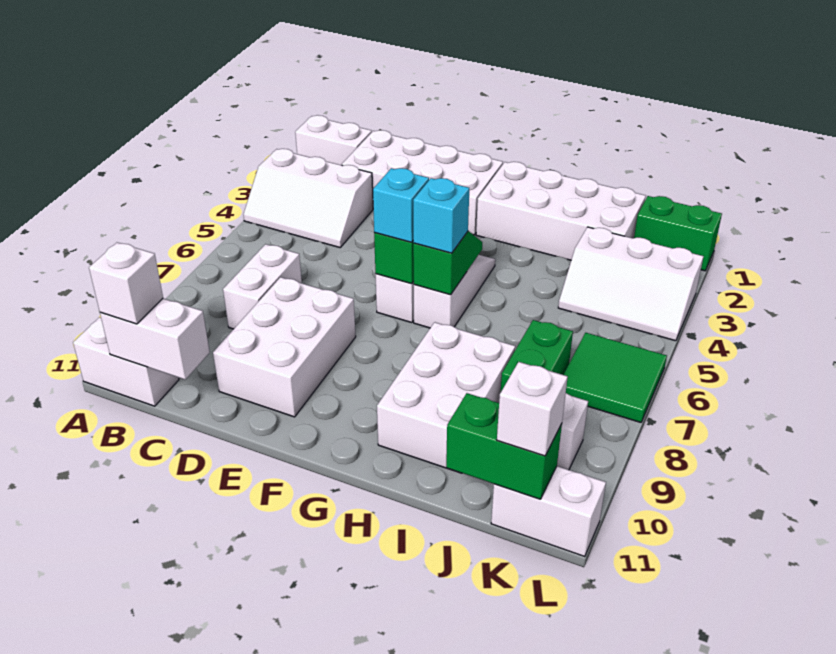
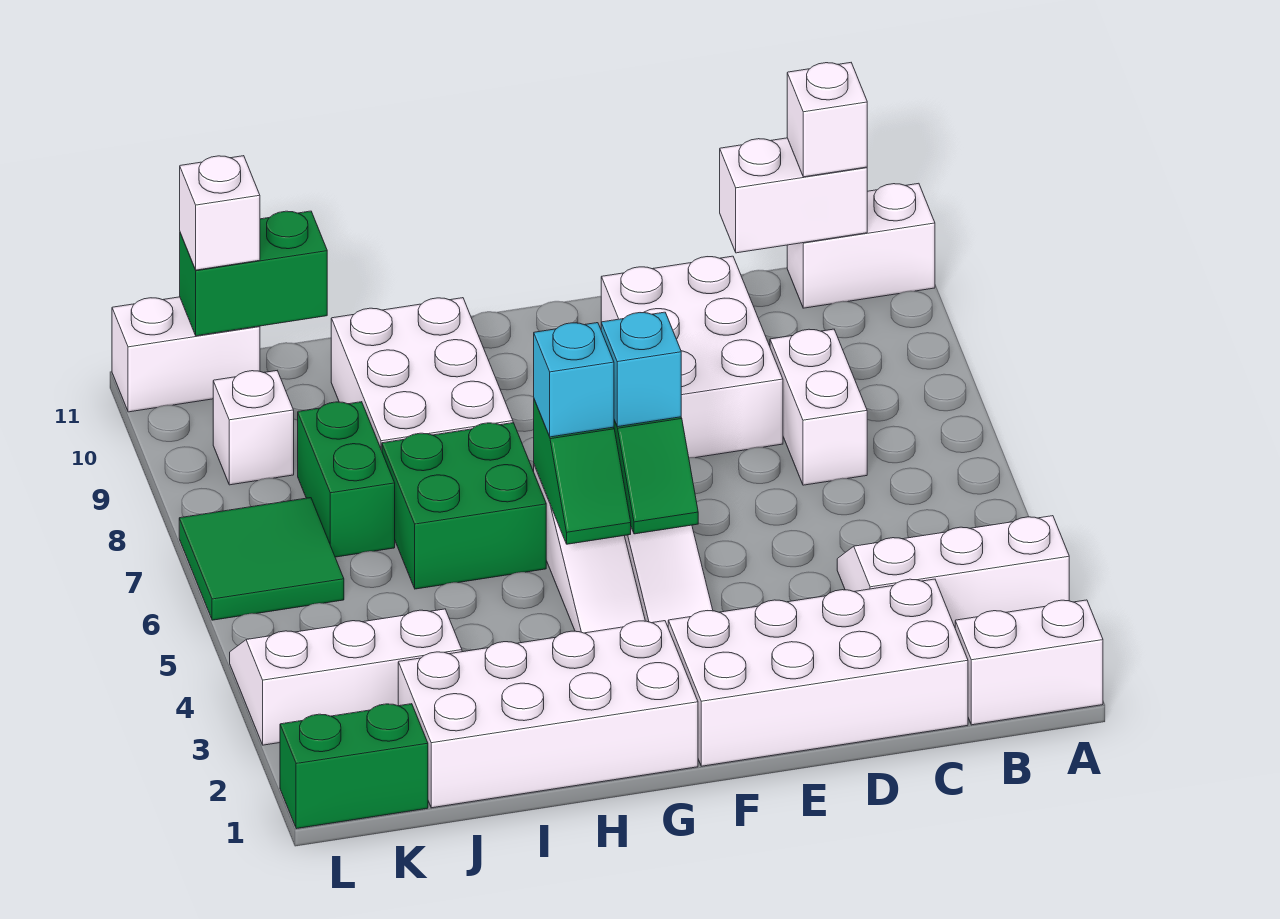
none -> green 2x2 brick [382,423,546,589]

